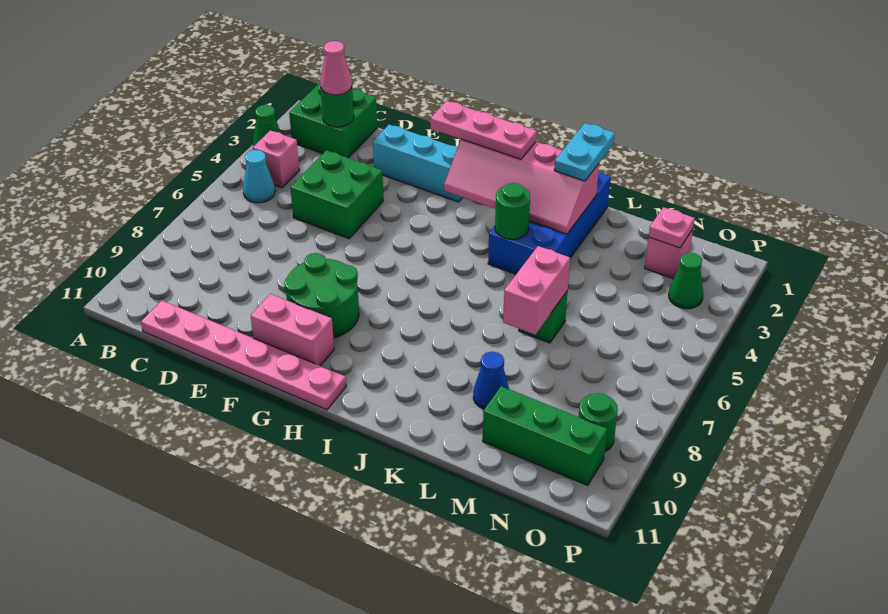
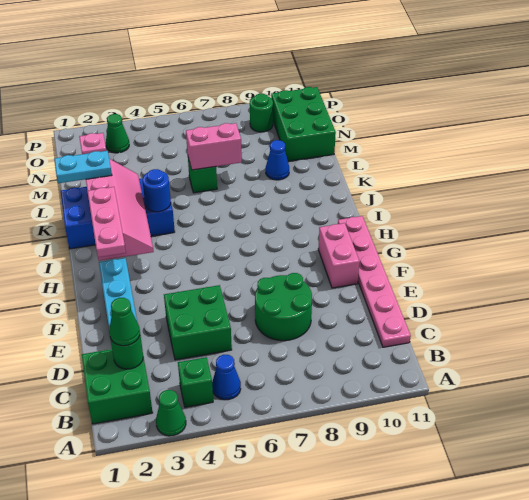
pink 1x1 brick [253,130,299,188] -> green 1x1 brick [178,357,213,407]
cyan 1x1 cone [243,150,275,203] -> blue 1x1 cone [212,355,241,400]
pink 1x1 cone [320,41,352,95] -> green 1x1 cone [109,298,140,346]
green 2x2 round brick [284,253,359,338] -> green 2x2 round brick moved to [255,273,312,341]
green 1x1 round brick [495,183,530,239] -> blue 1x1 round brick [143,169,171,212]
green 1x3 brick [483,386,607,485] -> green 2x3 brick [271,87,336,161]
pink 1x1 plate [649,207,695,248] -> none

